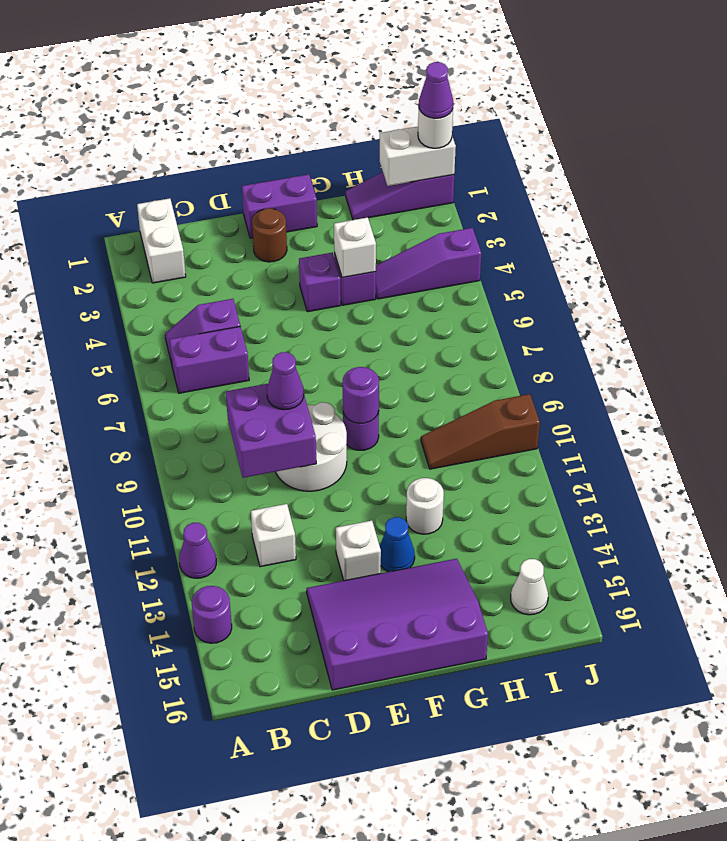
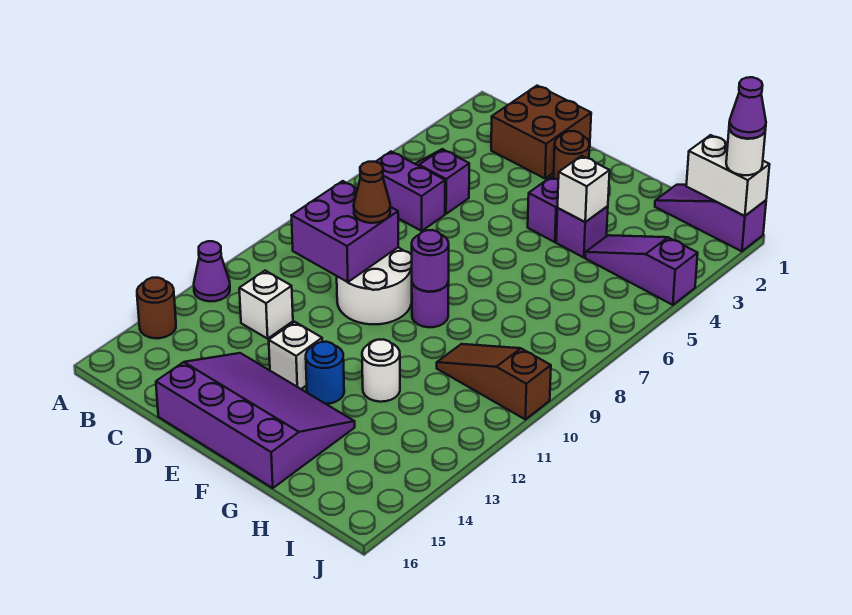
purple 1x1 round brick [192,586,232,643] -> brown 1x1 round brick [137,278,176,338]
white 1x2 brick [137,198,186,283] -> none
none -> brown 2x2 brick [491,86,591,178]
purple 1x1 cone [267,352,304,410] -> brown 1x1 cone [354,161,390,223]
purple 1x2 brick [242,174,317,238] -> none
blue 1x1 cone [380,517,415,572] -> blue 1x1 round brick [306,342,344,404]
white 1x1 cone [511,559,548,615] -> none

